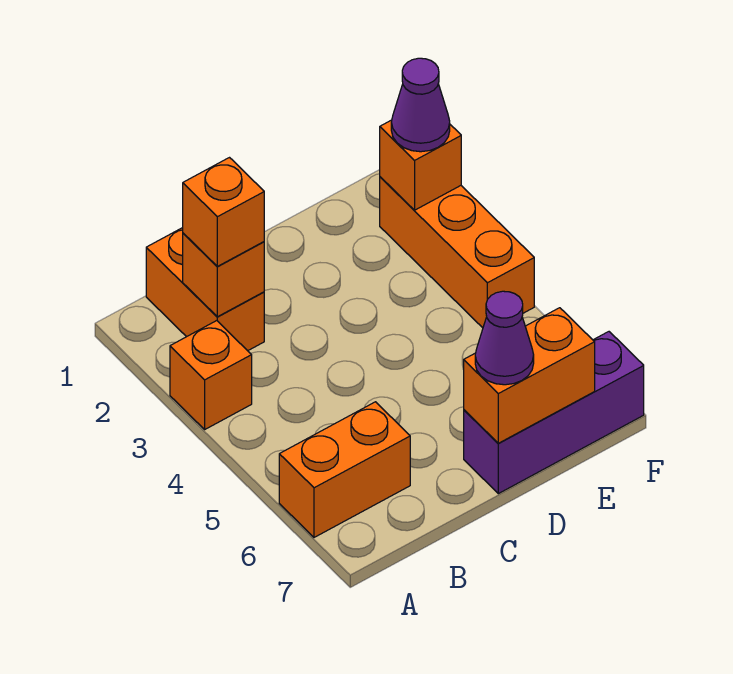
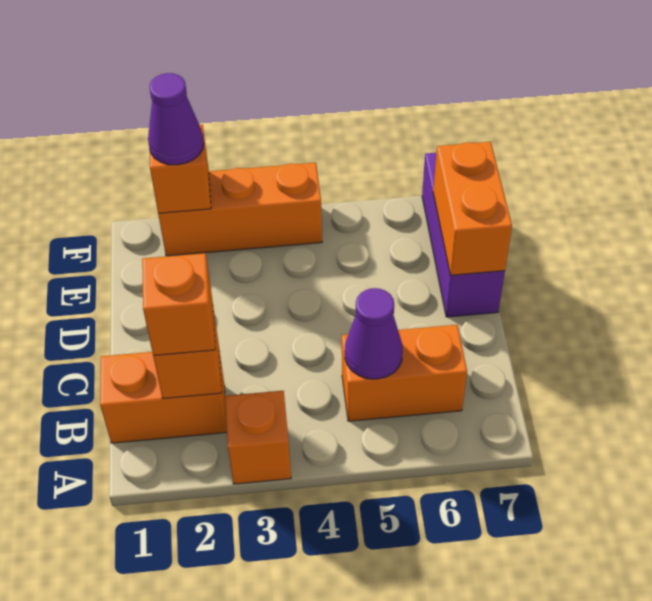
orange 1x2 brick [279,402,410,537] -> orange 1x2 brick turned to [342,325,467,421]
purple 1x1 cone [475,291,534,385] -> purple 1x1 cone moved to [345,288,403,379]

